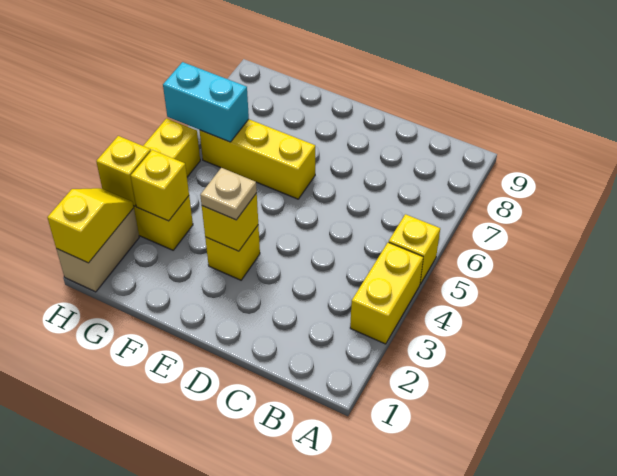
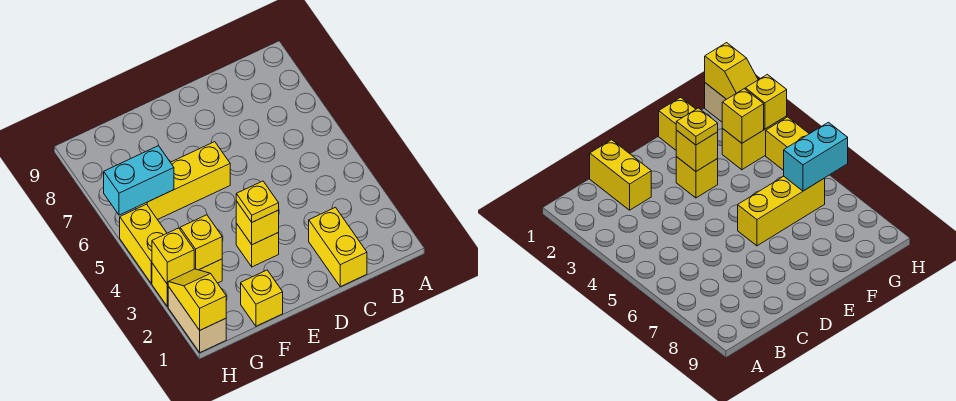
yellow 1x2 brick [350,242,423,344] -> yellow 1x2 brick moved to [309,207,367,287]
yellow 1x1 brick [389,214,440,284] -> yellow 1x1 brick moved to [241,270,283,326]
tan 1x1 plate [200,168,257,220] -> yellow 1x1 plate [236,181,279,222]

